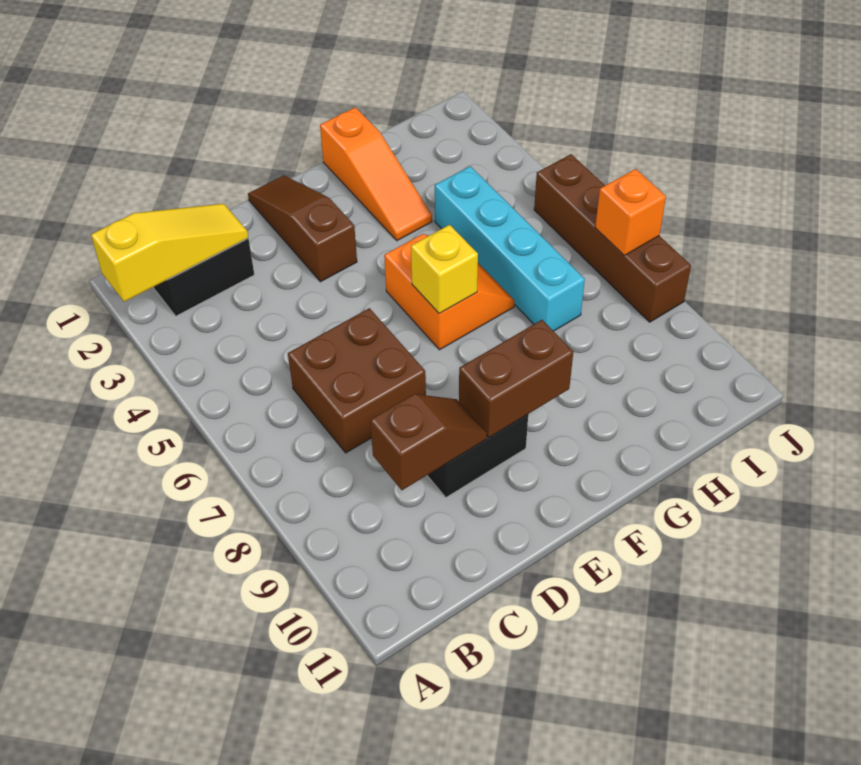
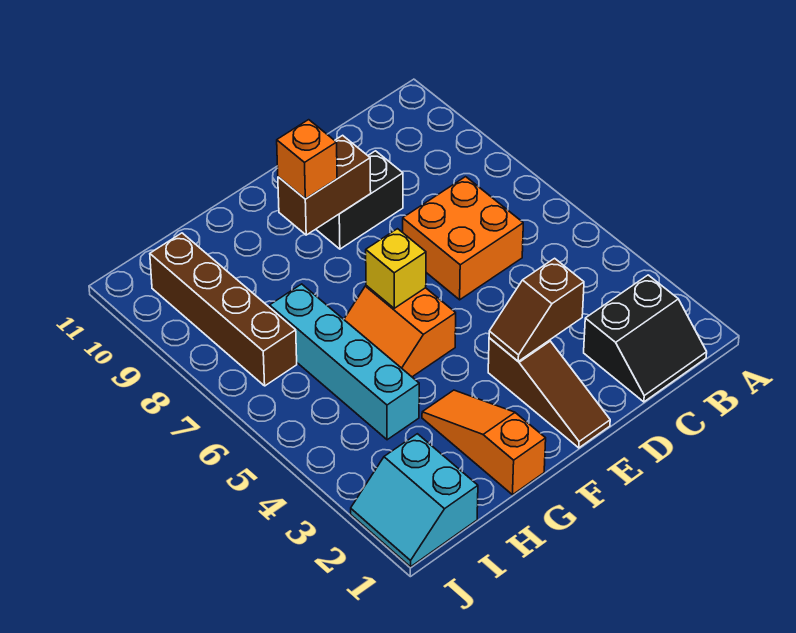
yellow 1x3 slope [91,204,248,302] -> none
brown 2x2 brick [288,308,426,453] -> orange 2x2 brick [403,177,523,300]
brown 1x2 slope [370,394,487,490] -> brown 1x2 slope moved to [489,258,584,361]
none -> cyan 2x2 slope [351,434,478,567]
brown 1x4 brick [534,154,691,322] -> brown 1x4 brick moved to [150,233,297,386]
orange 1x1 brick [595,169,666,255] -> orange 1x1 brick moved to [277,120,337,199]

